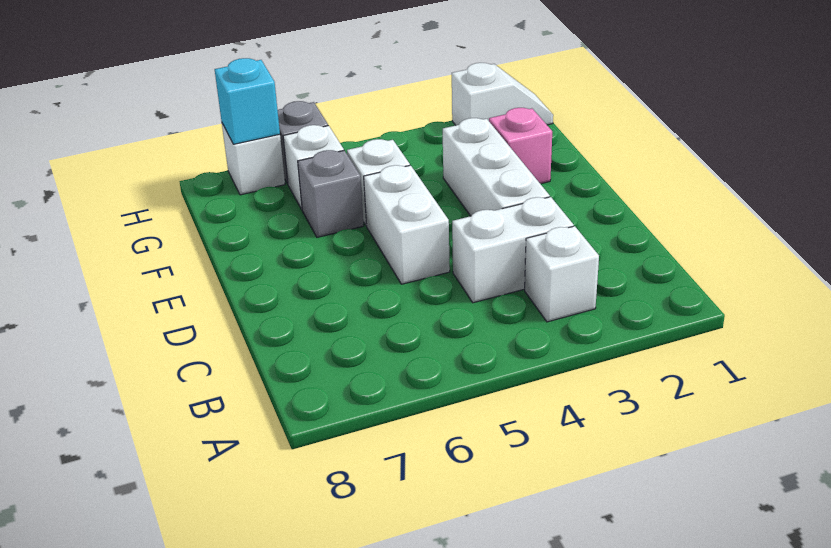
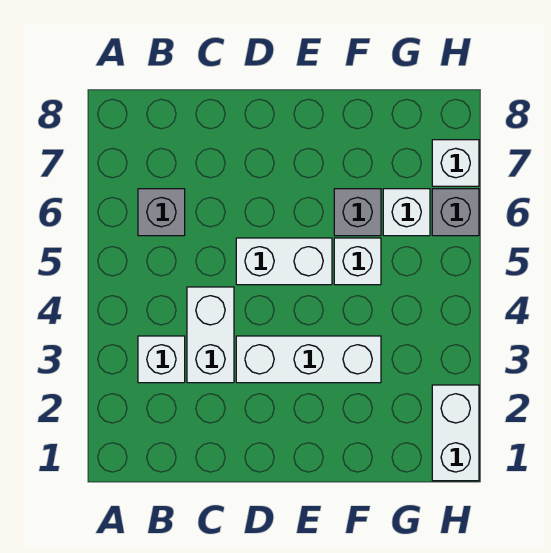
none -> grey 1x1 brick [138,189,185,236]
pink 1x1 brick [489,108,552,184] -> none
white 1x2 slope [452,63,553,125] -> white 1x2 brick [432,385,479,481]
cyan 1x1 brick [215,58,280,144] -> none

